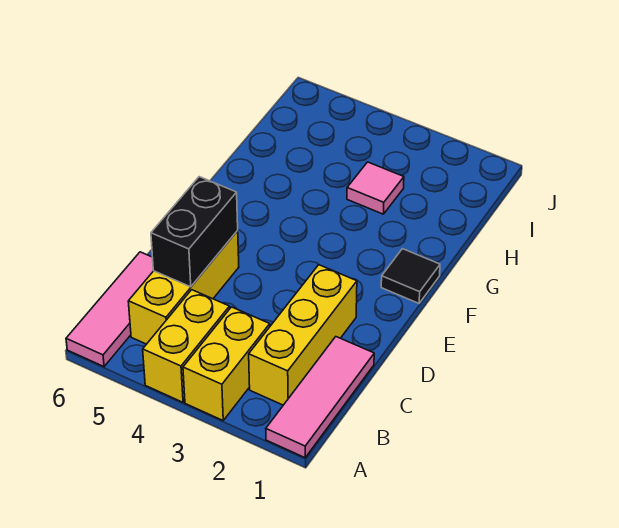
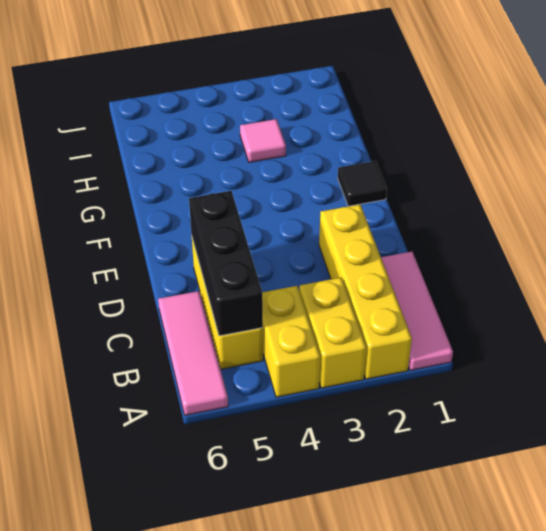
yellow 1x3 brick [249,265,357,405] -> yellow 1x4 brick [319,204,412,379]
black 1x2 brick [151,177,238,287] -> black 1x3 brick [189,191,263,336]

